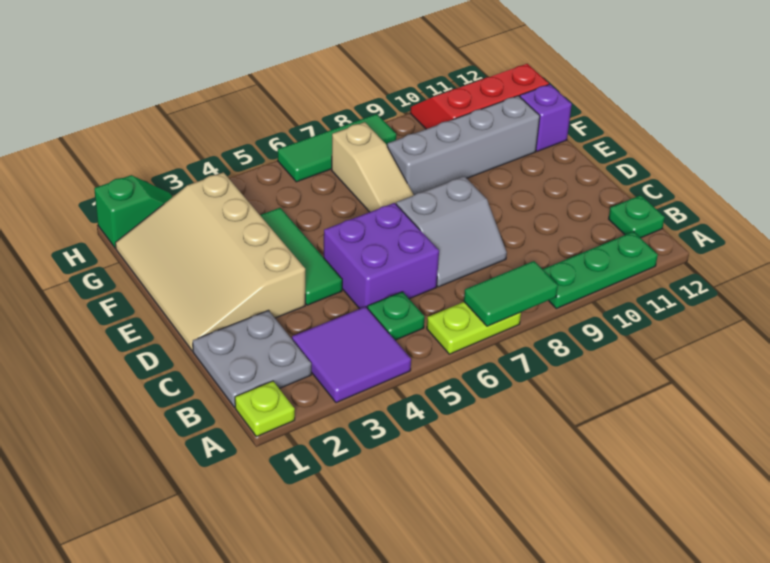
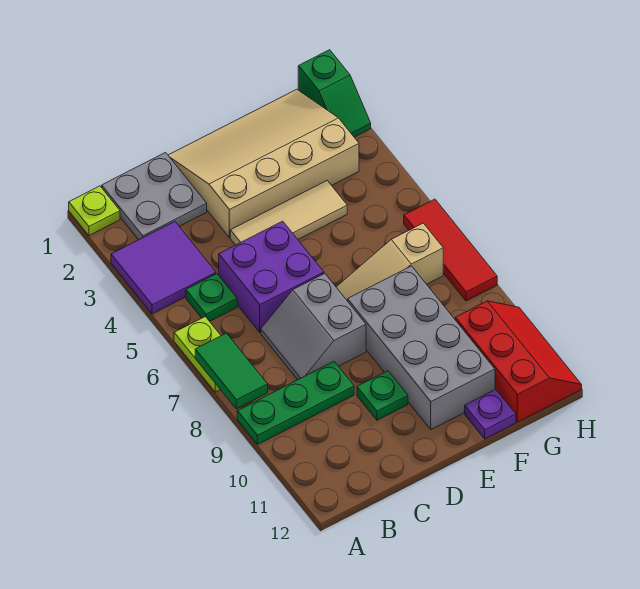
green 1x3 plate [543,232,658,309] -> green 1x3 plate turned to [237,362,354,444]
green 1x1 plate [609,195,665,238] -> green 1x1 plate moved to [357,371,408,420]
green 1x3 tile [260,208,342,305] -> tan 1x3 tile [230,181,347,245]
grey 1x4 brick [387,96,540,195] -> grey 2x4 brick [348,266,495,429]
purple 1x1 brick [520,84,572,151] -> purple 1x1 plate [465,389,516,439]
green 1x3 tile [278,114,396,182] -> red 1x3 tile [404,199,497,301]

